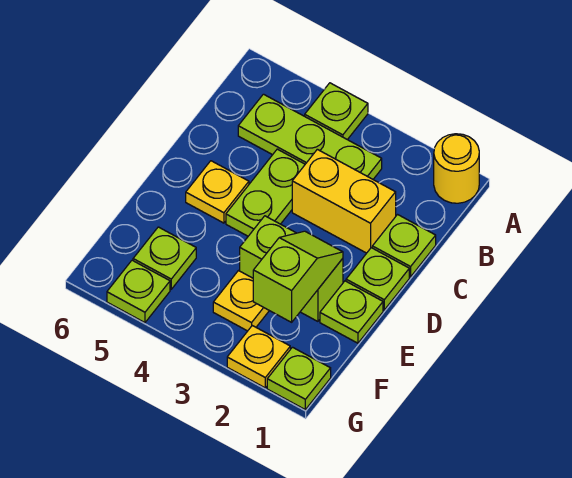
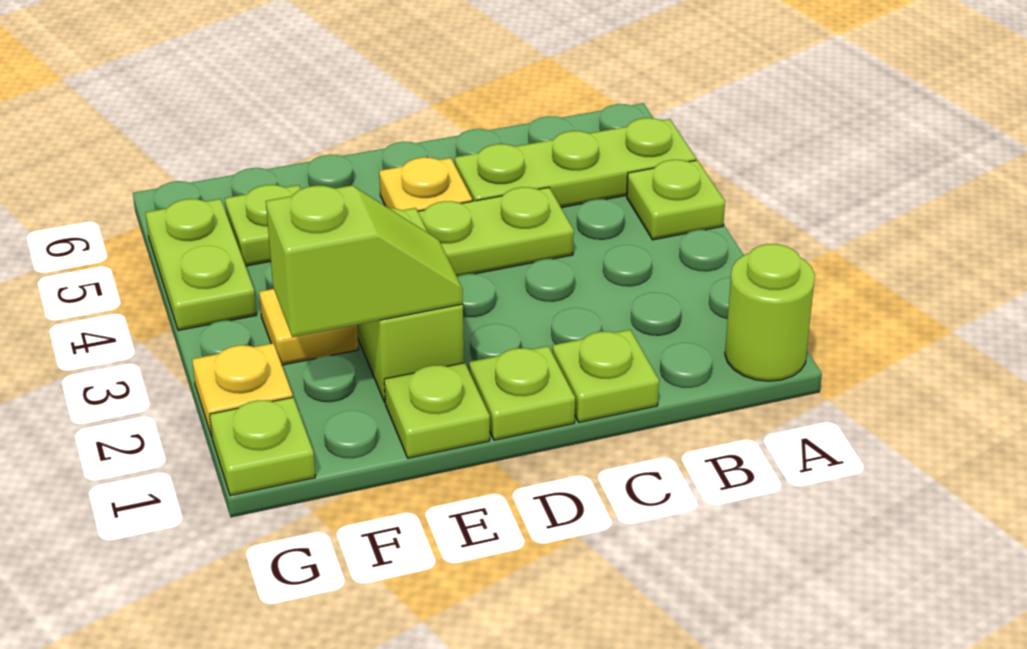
yellow 1x1 round brick [434,134,479,203] -> lime 1x1 round brick [725,244,815,381]
lime 1x3 plate [238,94,382,179] -> lime 1x3 plate turned to [455,118,696,208]
yellow 1x2 brick [292,149,396,253] -> none
lime 1x1 plate [107,260,170,323] -> lime 1x2 plate [145,199,257,330]

